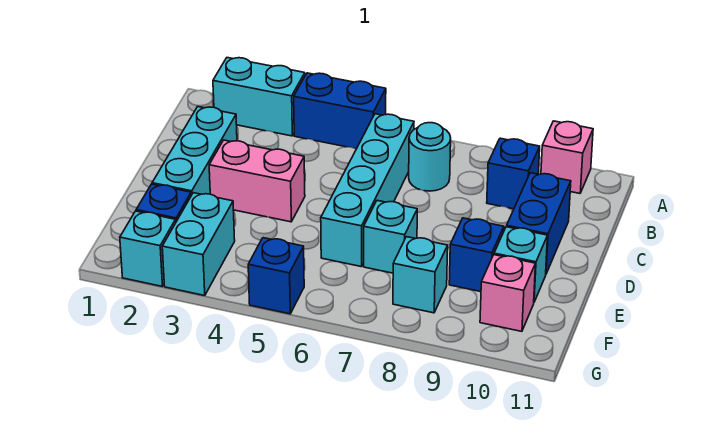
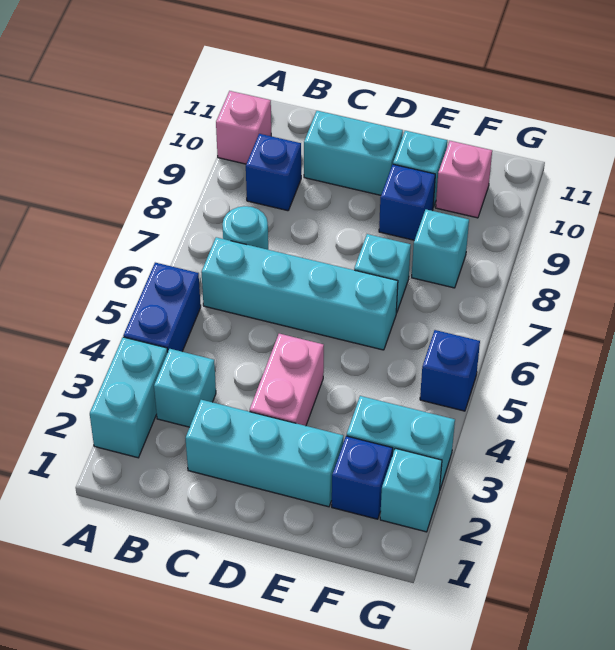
none -> cyan 1x1 brick [154,349,216,427]
blue 1x2 brick [507,173,571,274] -> cyan 1x2 brick [304,111,403,195]

